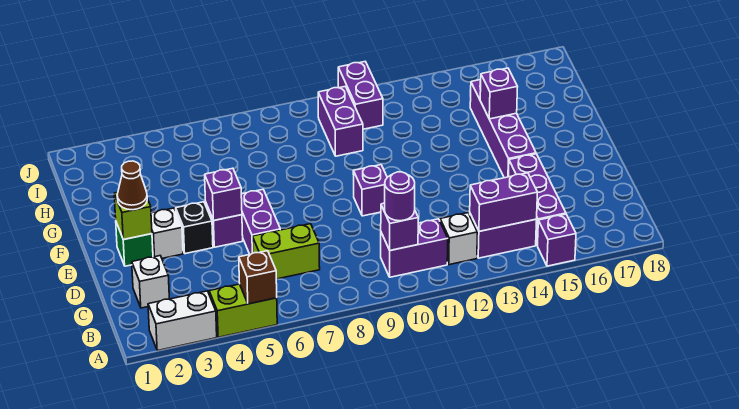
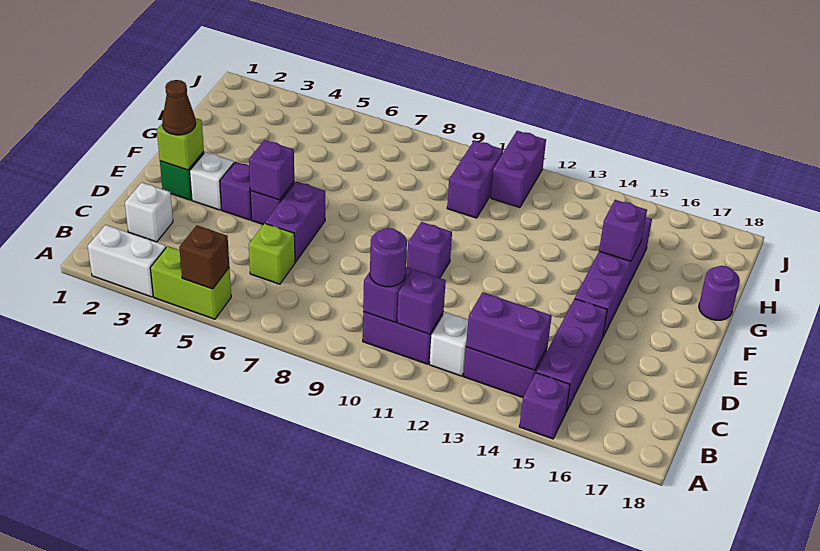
none -> purple 1x1 brick [397,269,446,334]
lime 1x2 brick [252,224,320,279] -> lime 1x1 brick [249,223,295,284]
black 1x1 brick [176,202,213,254] -> purple 1x1 brick [220,162,252,220]
none -> purple 1x1 round brick [699,266,740,320]

